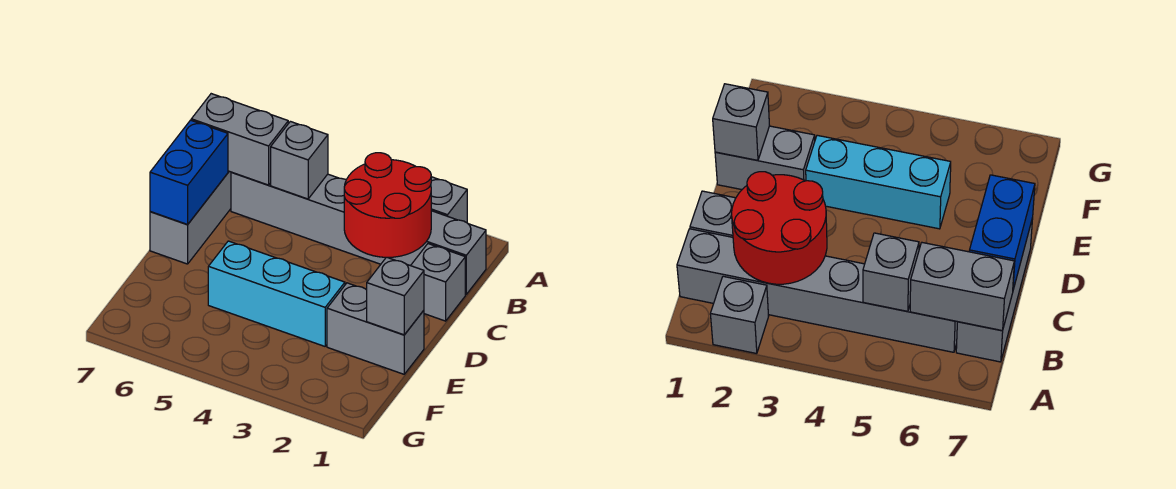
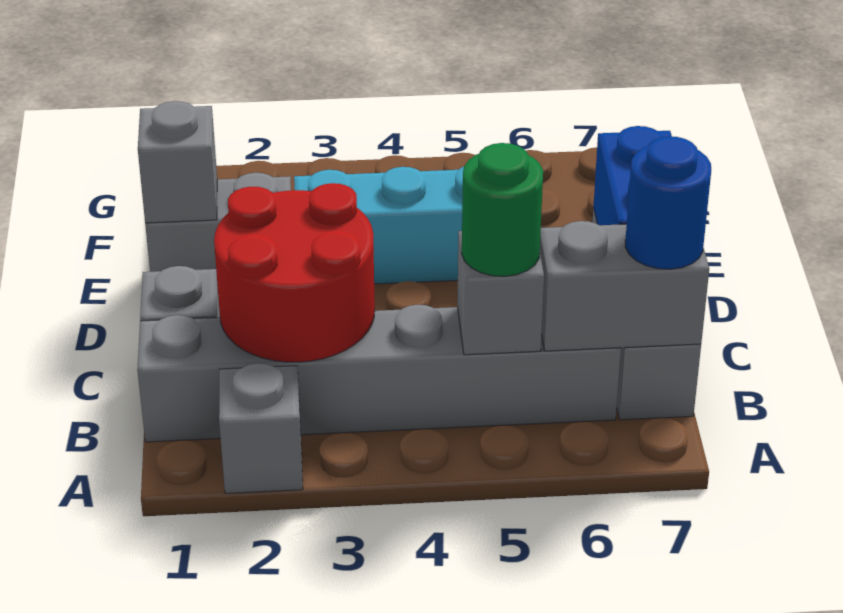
none -> green 1x1 round brick [462,143,543,276]
none -> blue 1x1 round brick [625,136,711,269]

